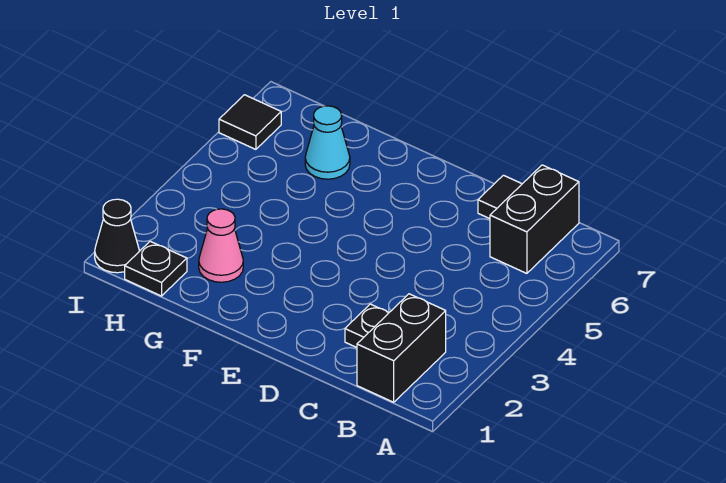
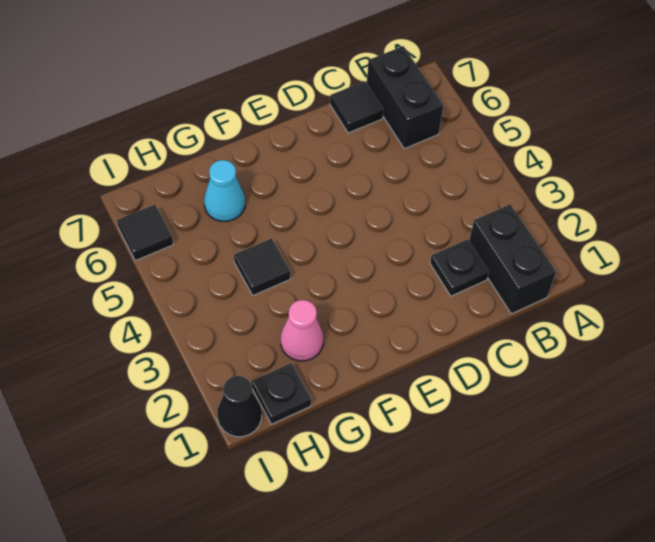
none -> black 1x1 tile [234,238,291,295]

